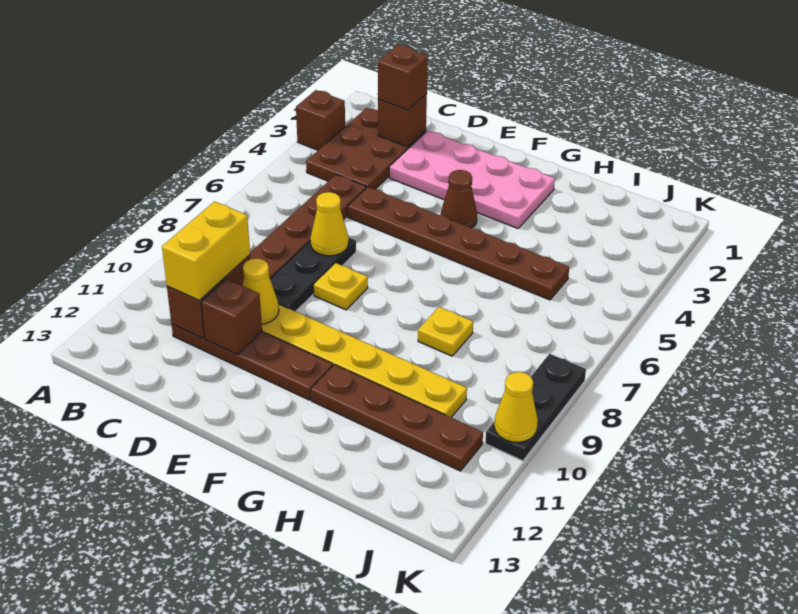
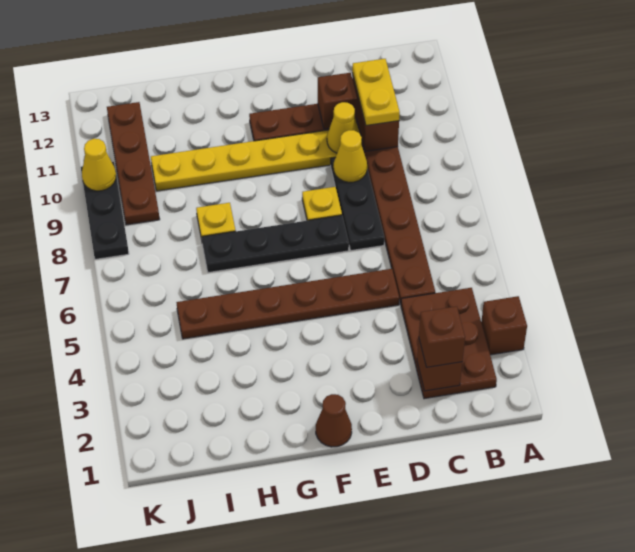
yellow 1x2 brick [162,201,250,300] -> yellow 1x2 plate [352,59,400,126]
pink 2x4 plate [389,131,555,228] -> none
yellow 1x1 cone [310,192,349,256] -> yellow 1x1 cone moved to [334,130,367,182]
none -> black 1x4 plate [202,215,349,273]
brown 1x1 cone [441,170,477,228] -> brown 1x1 cone moved to [316,394,352,447]
brown 1x4 plate [311,365,483,471] -> brown 1x4 plate turned to [107,102,160,225]

